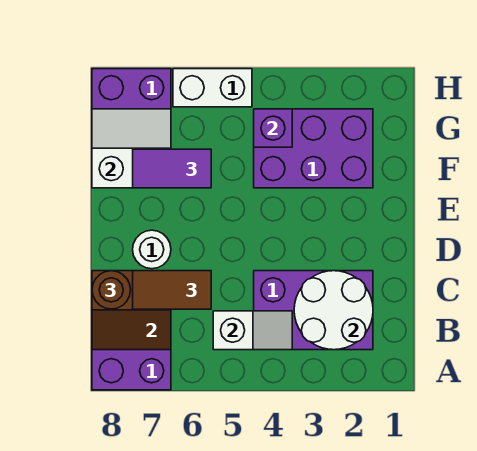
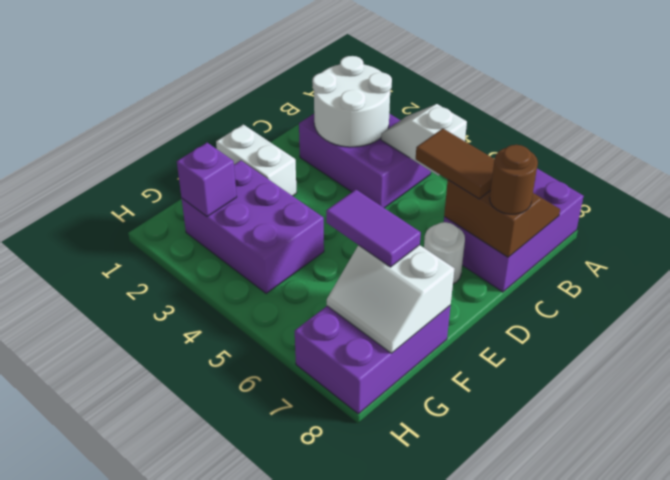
purple 1x1 brick [254,109,292,147] -> purple 1x1 brick moved to [177,143,237,217]
white 1x2 brick [173,69,252,107] -> white 1x2 brick moved to [216,125,297,196]

